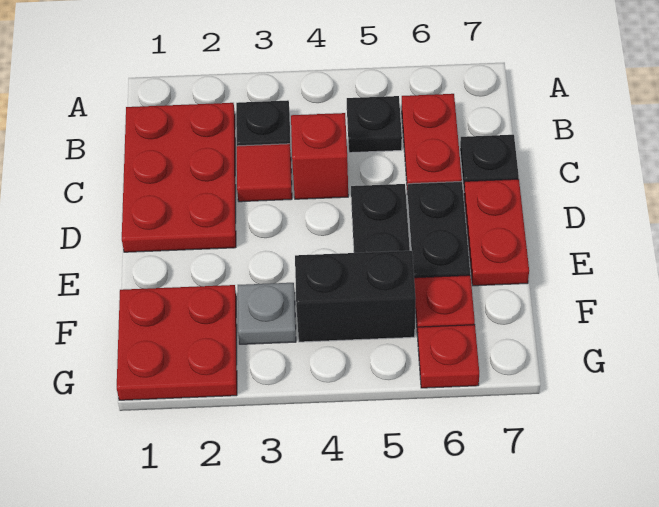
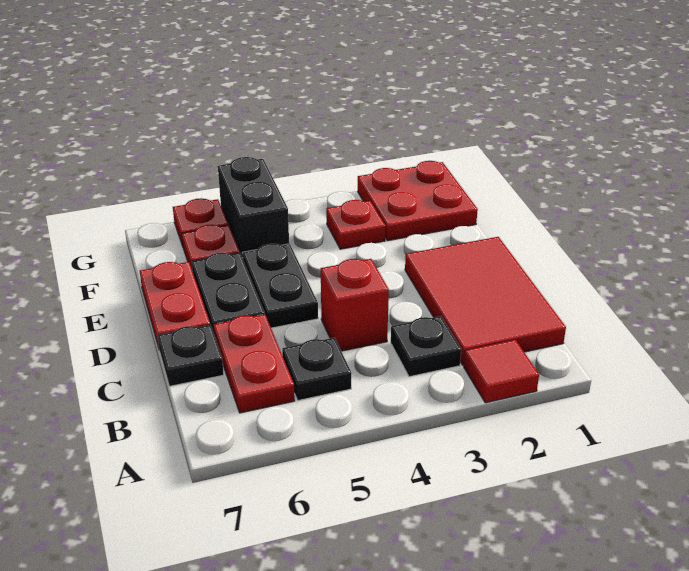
red 2x3 plate [122,103,236,252] -> red 2x3 tile [405,237,566,365]
red 1x1 tile [237,144,292,202] -> red 1x1 tile moved to [464,340,539,403]
grey 1x1 plate [238,283,296,344] -> red 1x1 plate [326,200,385,249]
black 1x2 brick [295,251,416,342] -> black 1x2 brick turned to [218,157,289,259]

